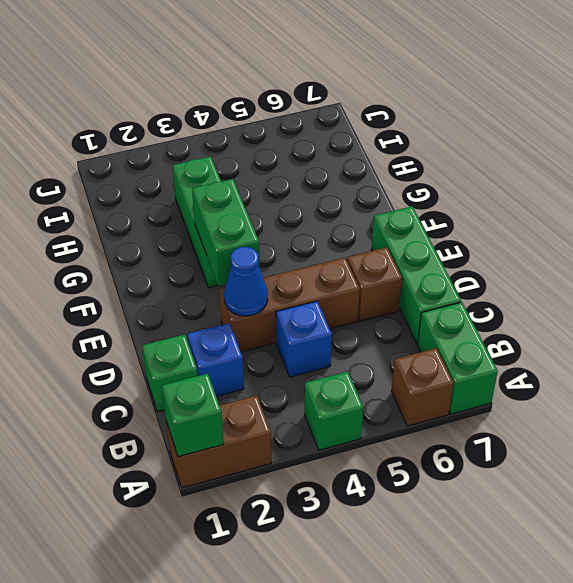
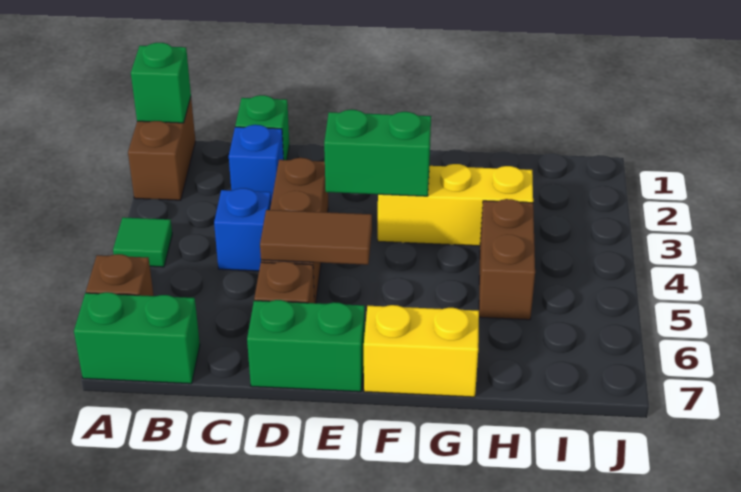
green 1x1 brick [305,372,363,450] -> green 1x1 tile [113,217,172,267]
green 1x3 brick [371,206,461,344] -> green 1x2 brick [247,300,365,392]
blue 1x1 cone [224,247,268,316] -> none
none -> brown 1x2 tile [260,210,372,265]
green 1x3 brick [173,156,221,288] -> yellow 1x3 brick [378,164,533,246]
none -> yellow 1x2 brick [364,305,479,397]
none -> brown 1x2 brick [479,199,535,320]

